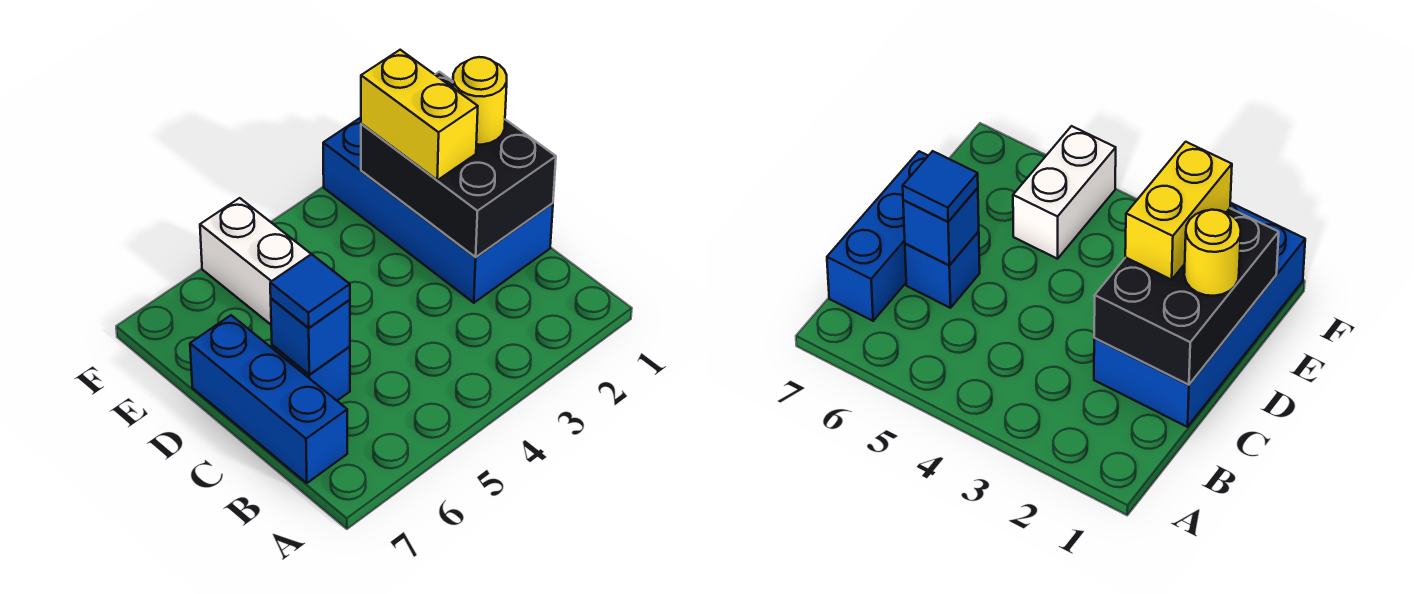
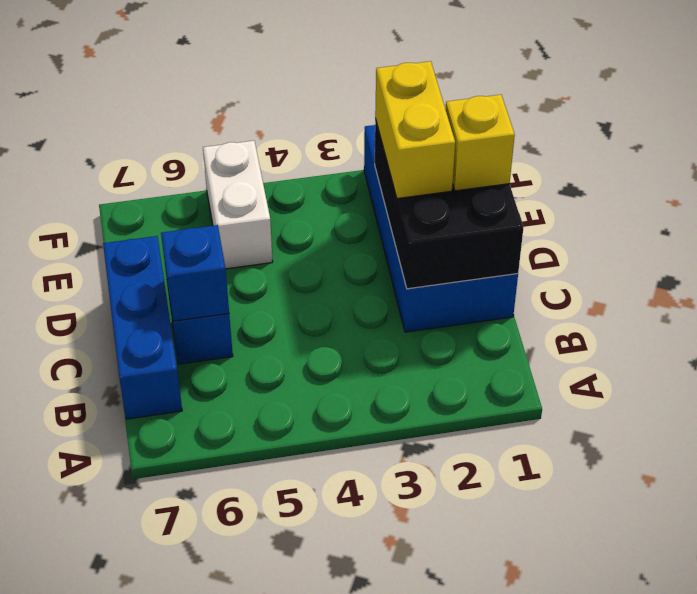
blue 1x1 tile [270,254,350,328] -> none
yellow 1x1 round brick [453,57,507,145] -> yellow 1x1 brick [446,95,515,191]

